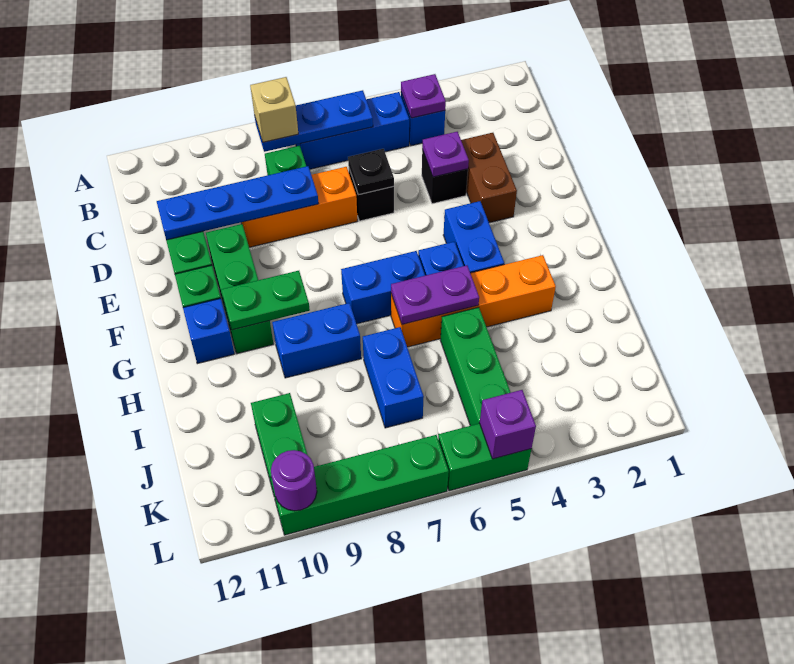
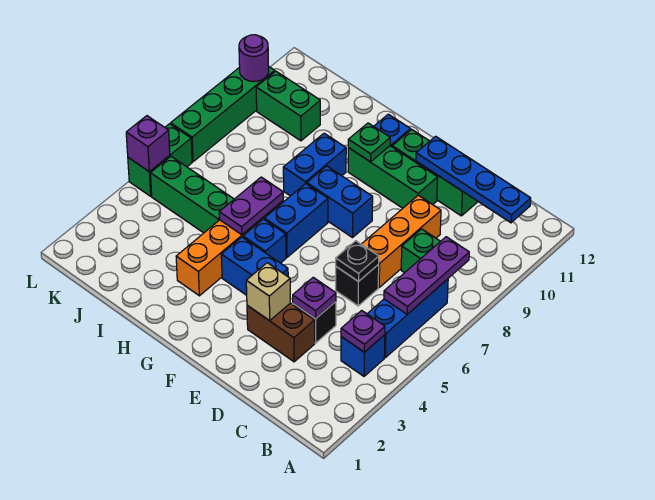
blue 1x3 plate [255,90,373,152] -> purple 1x3 plate [384,237,469,314]
tan 1x1 brick [250,77,298,142] -> tan 1x1 brick moved to [246,263,290,321]
blue 1x4 plate [157,166,319,240] -> blue 1x4 plate turned to [416,136,531,223]
green 1x2 plate [221,271,310,330] -> green 1x1 plate [348,123,390,162]
blue 1x2 brick [363,327,424,428] -> blue 1x2 brick moved to [307,166,373,238]

